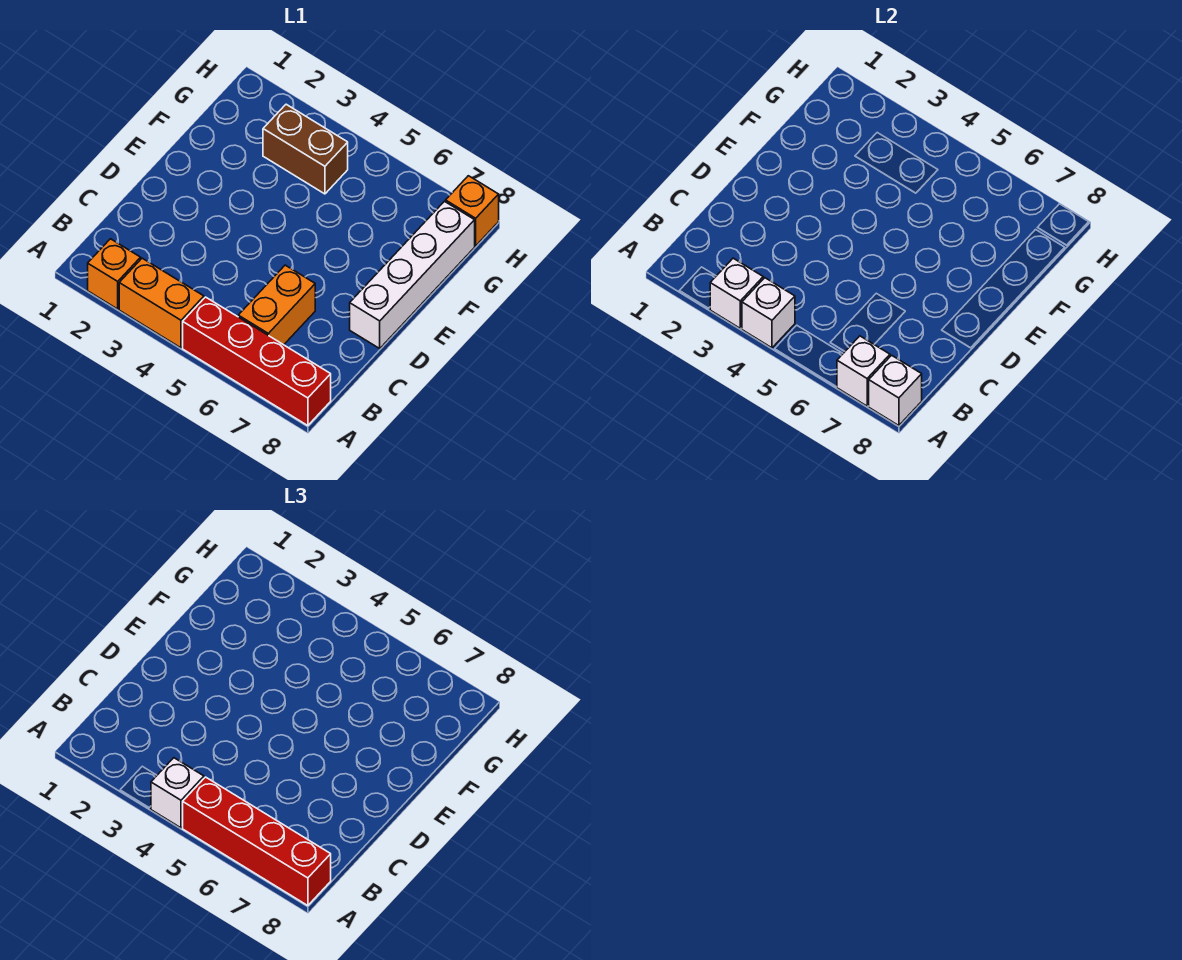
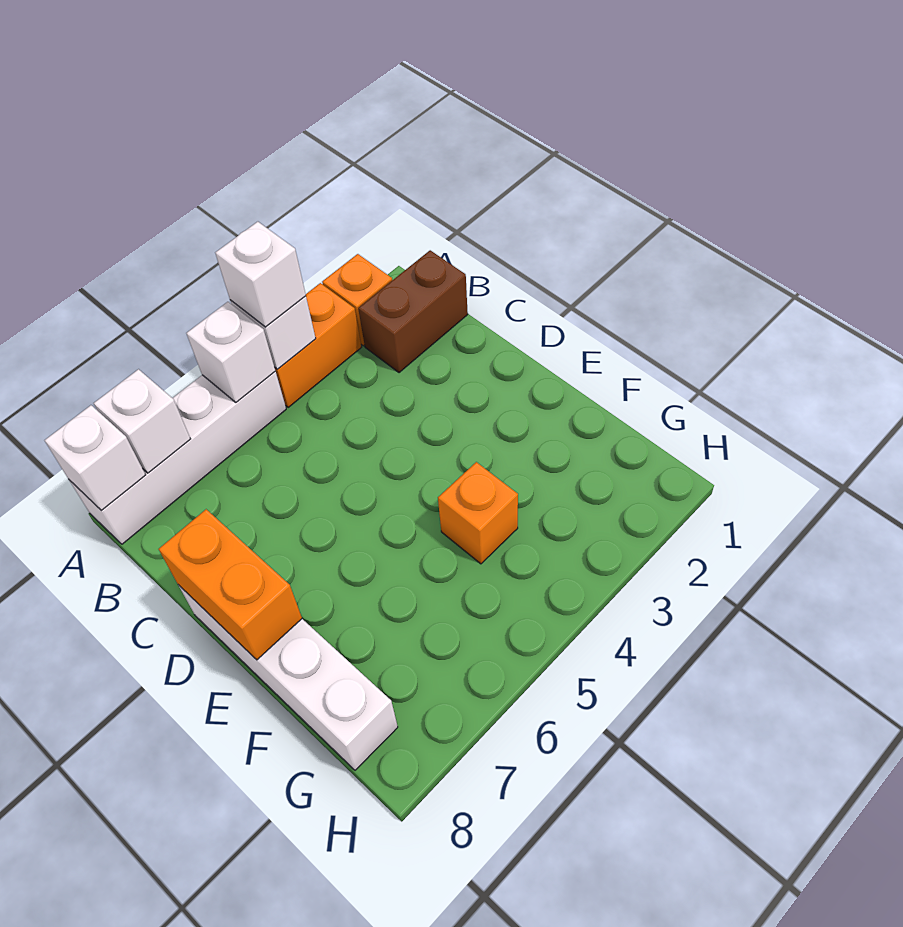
white 1x1 brick [710,258,763,328] -> white 1x1 brick moved to [187,302,275,402]
red 1x4 brick [183,297,331,426] -> white 1x4 brick [69,372,286,544]
red 1x4 brick [183,777,331,906] -> none
orange 1x2 brick [238,265,315,345] -> orange 1x2 brick moved to [159,509,302,660]
brown 1x2 brick [263,104,348,194] -> brown 1x2 brick moved to [358,250,468,373]
orange 1x1 brick [446,176,499,246] -> orange 1x1 brick moved to [438,462,518,564]

